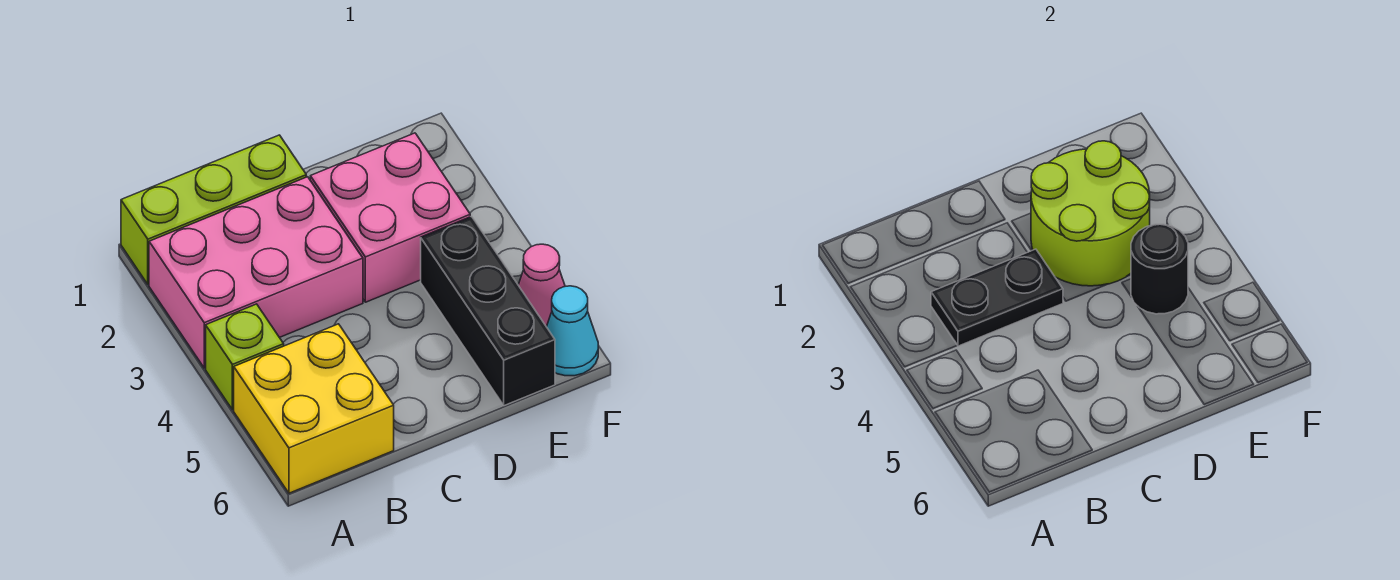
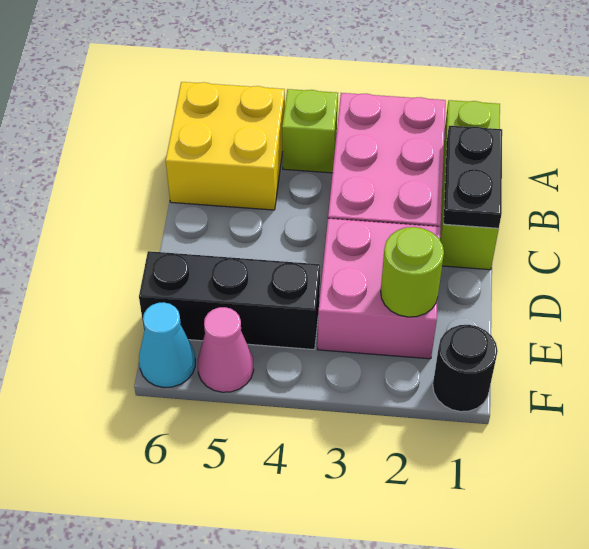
black 1x2 plate [931,249,1063,346] -> black 1x2 plate moved to [444,126,502,229]
lime 2x2 round brick [1031,141,1150,286] -> lime 1x1 round brick [381,227,444,317]
black 1x1 round brick [1131,224,1188,314] -> black 1x1 round brick moved to [433,325,498,412]

